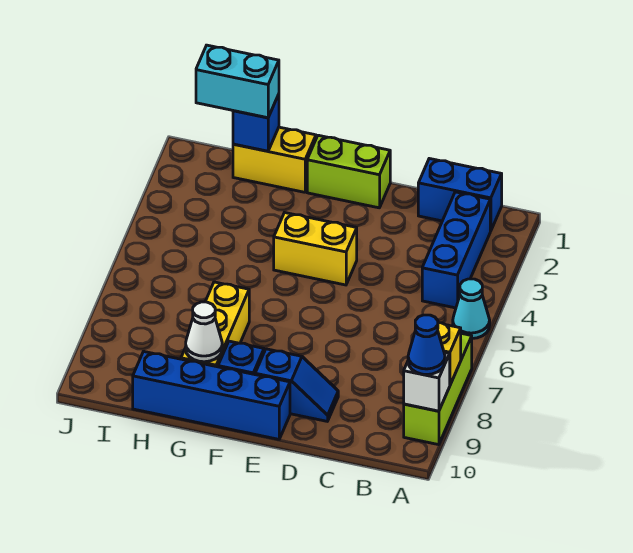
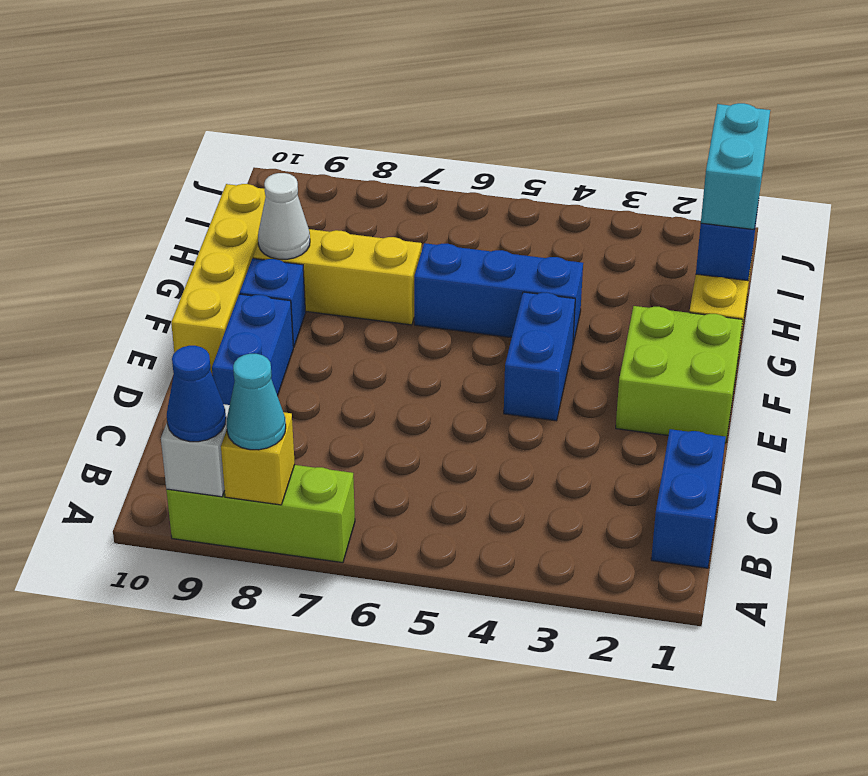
cyan 1x1 cone [453,279,490,339] -> cyan 1x1 cone moved to [226,354,286,450]
blue 1x3 brick [422,192,490,308] -> blue 1x3 brick moved to [414,243,583,343]
blue 1x2 slope [255,349,338,421] -> blue 1x2 brick [212,294,293,405]
lime 1x2 brick [307,135,390,208] -> lime 2x2 brick [616,306,743,443]
yellow 1x2 brick [274,213,357,285] -> blue 1x2 brick [504,292,575,421]
blue 1x4 brick [133,351,290,439] -> yellow 1x4 brick [171,184,266,373]

